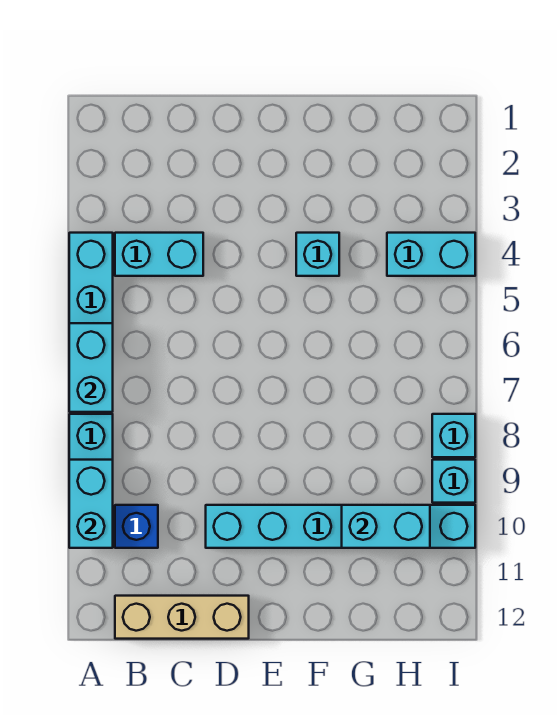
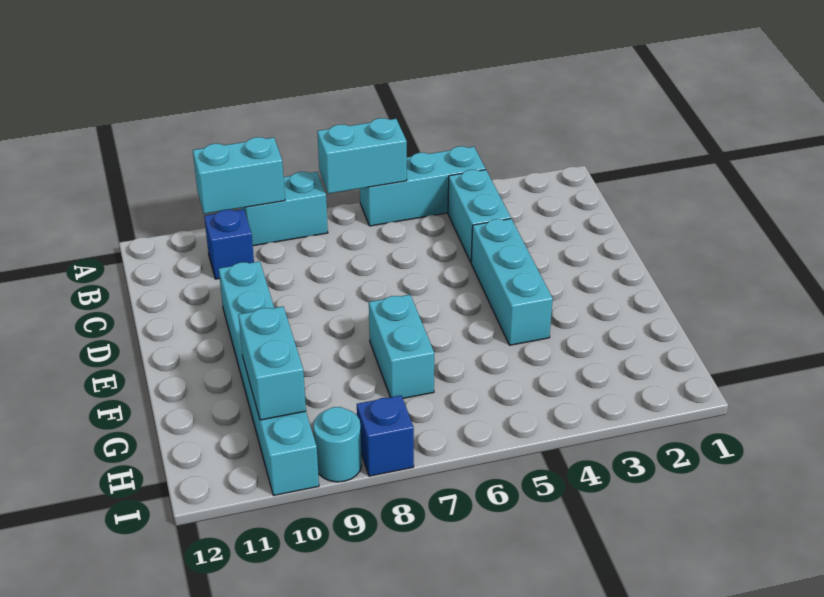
tan 1x3 brick [115,596,249,639] -> none
cyan 1x1 brick [296,233,339,276] -> cyan 1x3 brick [471,219,553,345]
cyan 1x2 brick [387,233,475,276] -> cyan 1x2 brick moved to [369,295,434,398]
cyan 1x1 brick [432,414,475,457] -> blue 1x1 brick [357,395,414,476]
cyan 1x1 brick [432,460,475,503] -> cyan 1x1 round brick [313,407,362,482]

